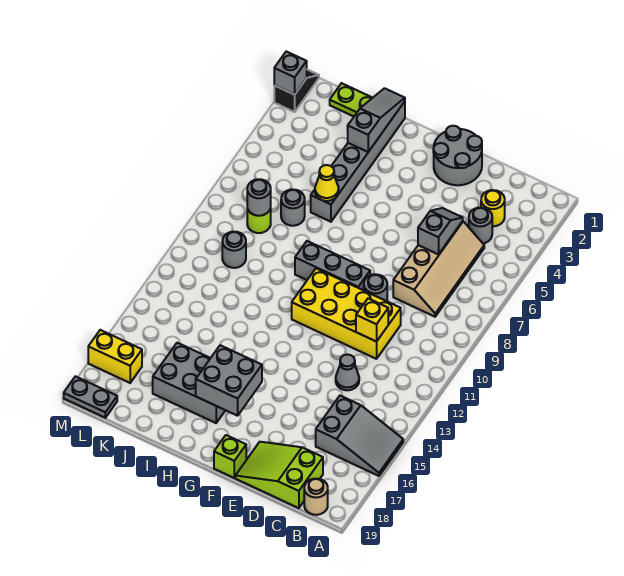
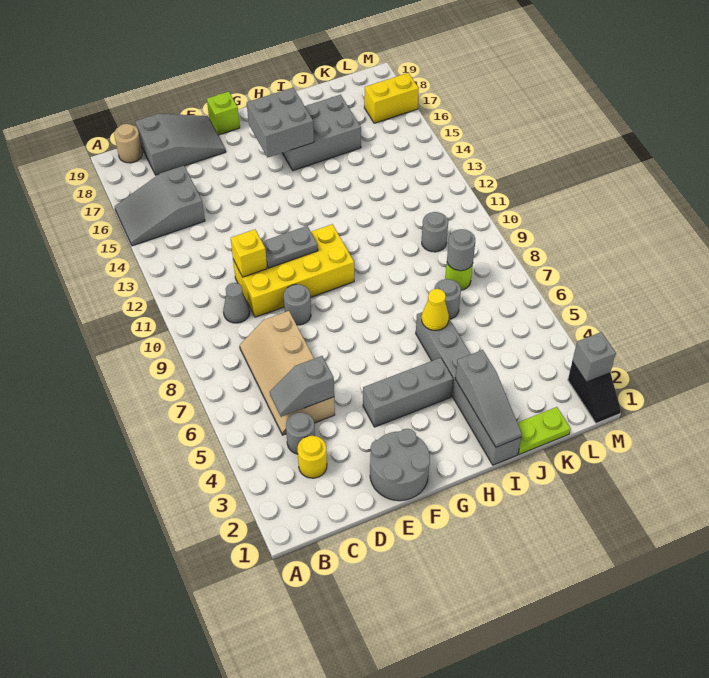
lime 2x3 slope [235,442,323,508] -> grey 2x3 slope [135,114,226,175]
grey 1x2 slope [418,208,463,254] -> grey 1x2 slope turned to [270,356,334,417]
grey 1x1 cone [336,355,359,390] -> grey 1x1 cone moved to [223,283,250,323]
grey 1x3 brick [295,241,370,290] -> grey 1x3 brick moved to [363,358,453,427]
grey 1x2 plate [64,376,117,418] -> grey 1x2 plate moved to [262,226,318,268]

